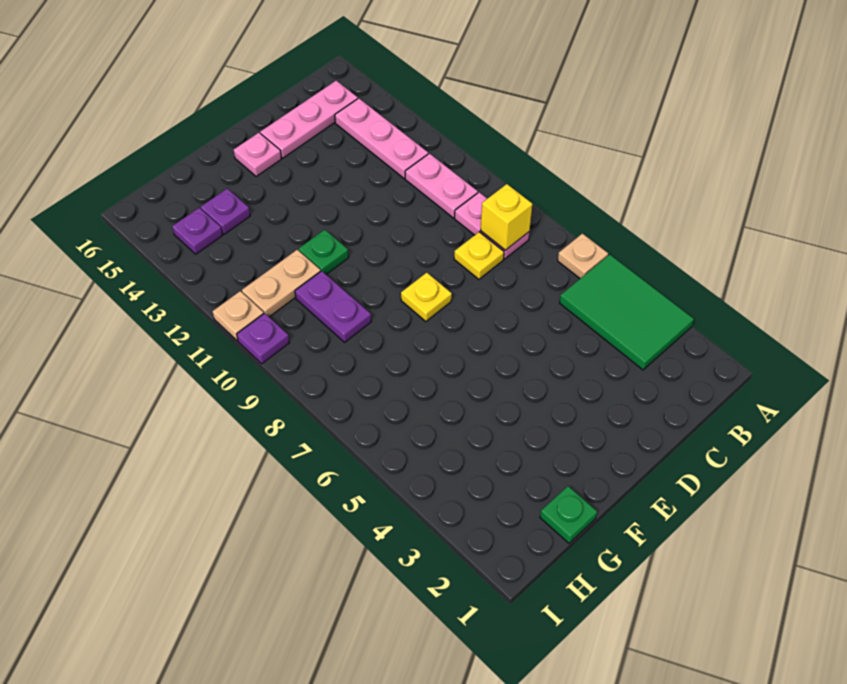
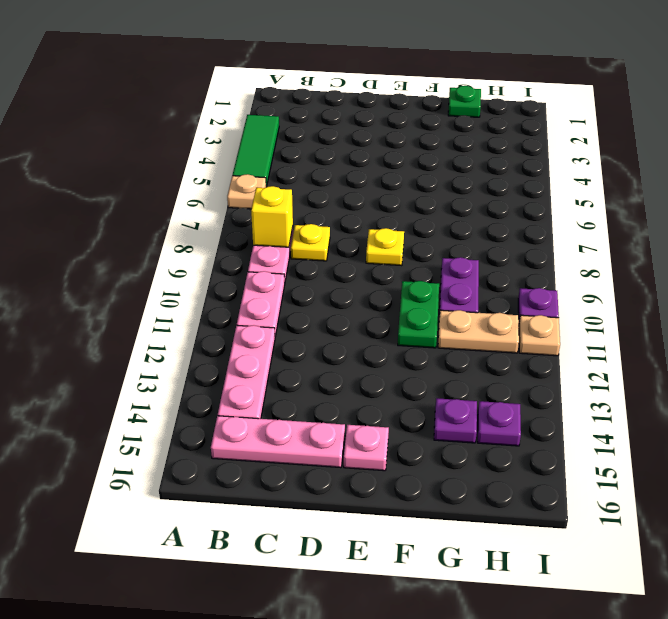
green 2x3 tile [560,254,694,370] -> green 1x3 tile [233,115,279,186]
green 1x1 plate [299,230,349,274] -> green 1x2 plate [398,281,439,348]

